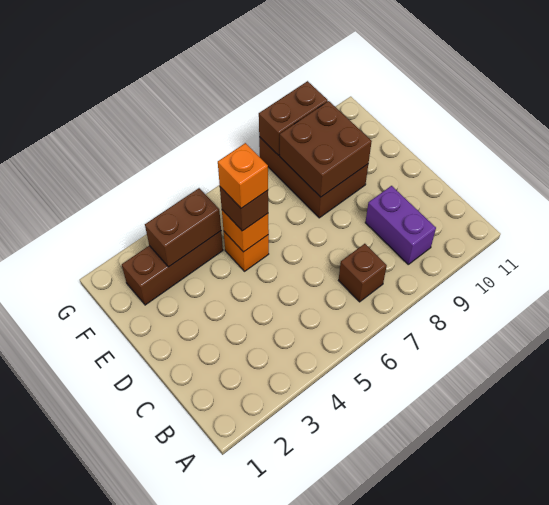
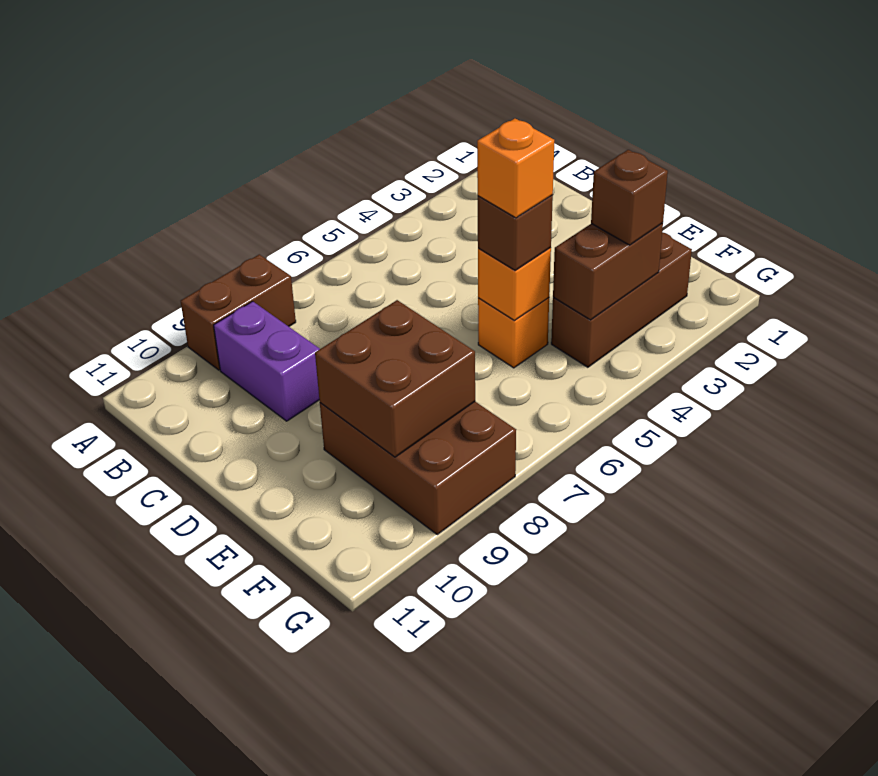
brown 1x1 brick [339,244,387,302] -> brown 1x1 brick moved to [591,150,668,245]
brown 1x2 brick [259,81,328,155] -> brown 1x2 brick moved to [181,254,296,370]

